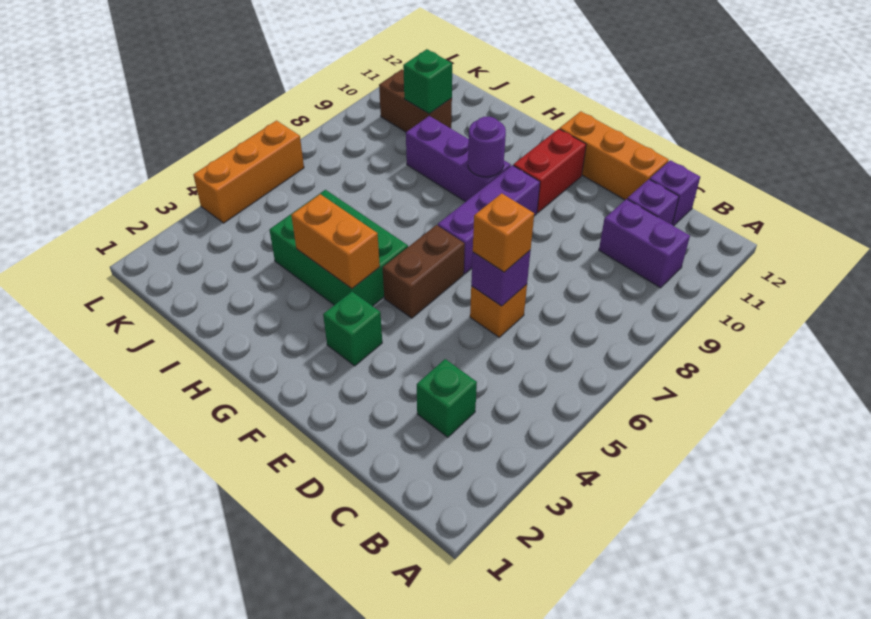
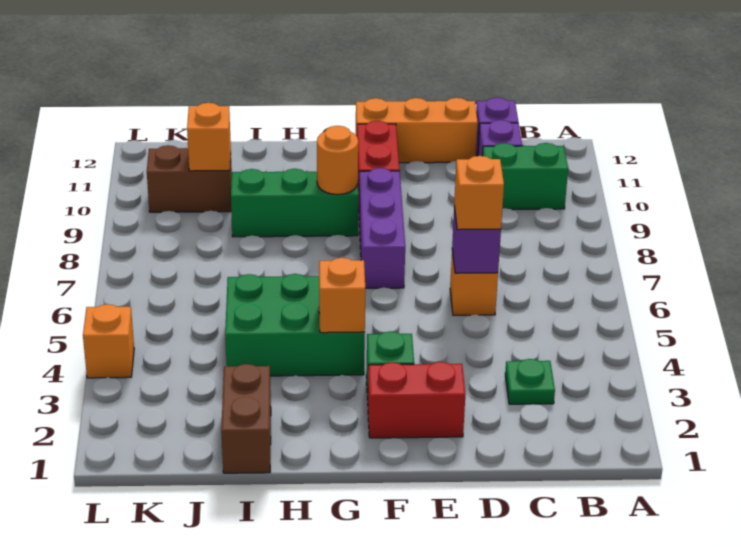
purple 1x2 brick [599,199,690,288] -> green 1x2 brick [482,143,568,210]
green 1x1 brick [417,359,477,437] -> green 1x1 plate [505,359,555,404]
none -> red 1x2 brick [368,362,465,438]
brown 1x2 brick [383,225,465,318] -> brown 1x2 brick moved to [221,364,271,473]
orange 1x2 brick [291,194,380,289] -> orange 1x1 brick [319,258,365,333]
purple 1x3 brick [406,116,511,202] -> green 1x3 brick [231,169,358,237]
purple 1x1 round brick [468,117,506,177] -> orange 1x1 round brick [317,126,358,195]
green 1x1 brick [403,49,452,114] -> orange 1x1 brick [187,103,231,171]
orange 1x3 brick [193,121,304,223] -> orange 1x1 brick [83,304,134,378]

